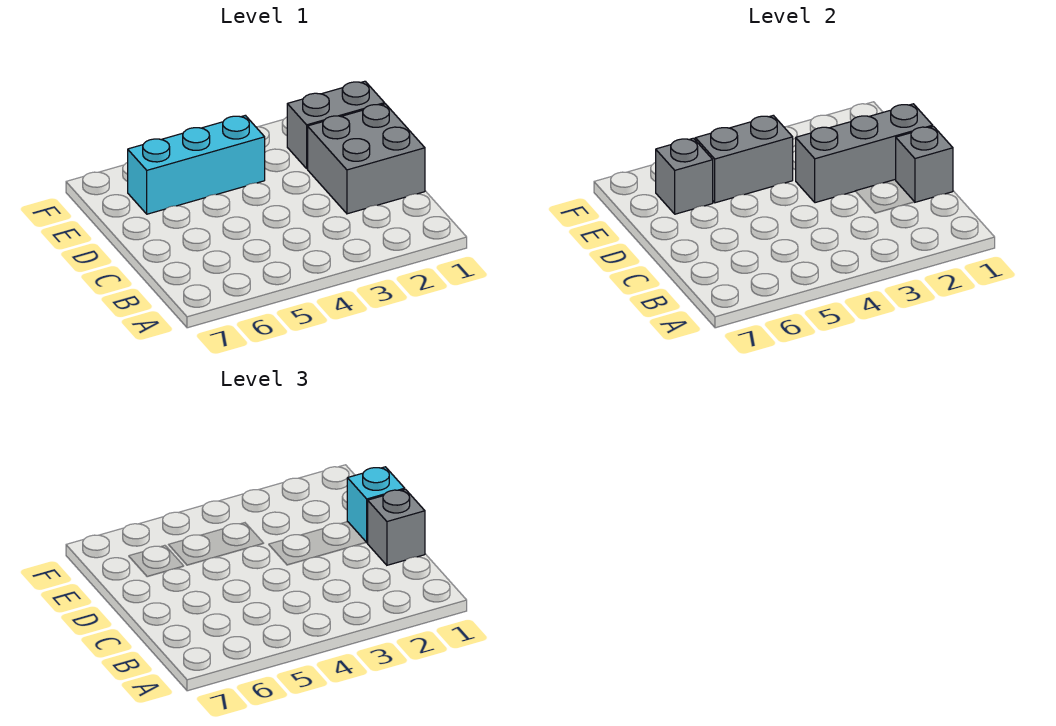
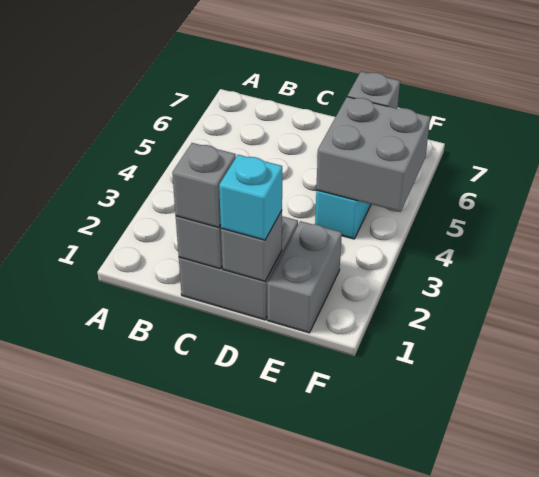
grey 1x3 brick [796,104,933,203] -> grey 1x1 brick [221,211,282,281]
grey 1x2 brick [695,115,793,203] -> grey 2x2 brick [316,97,430,212]

